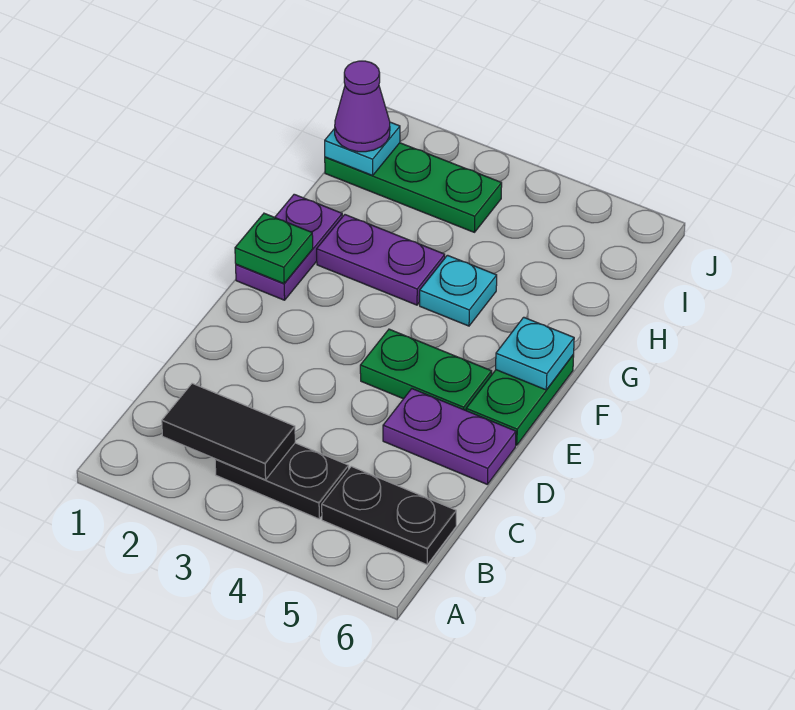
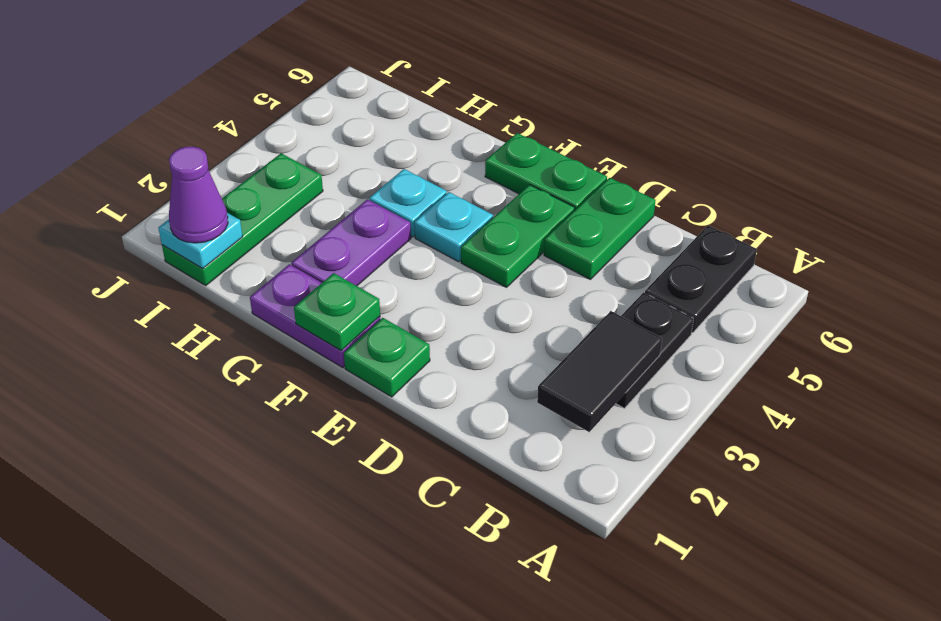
purple 1x2 plate [383,389,516,485] -> green 1x2 plate [544,178,656,279]
none -> green 1x1 plate [344,318,430,397]
cyan 1x1 plate [496,317,574,390] -> cyan 1x1 plate moved to [414,192,493,262]

